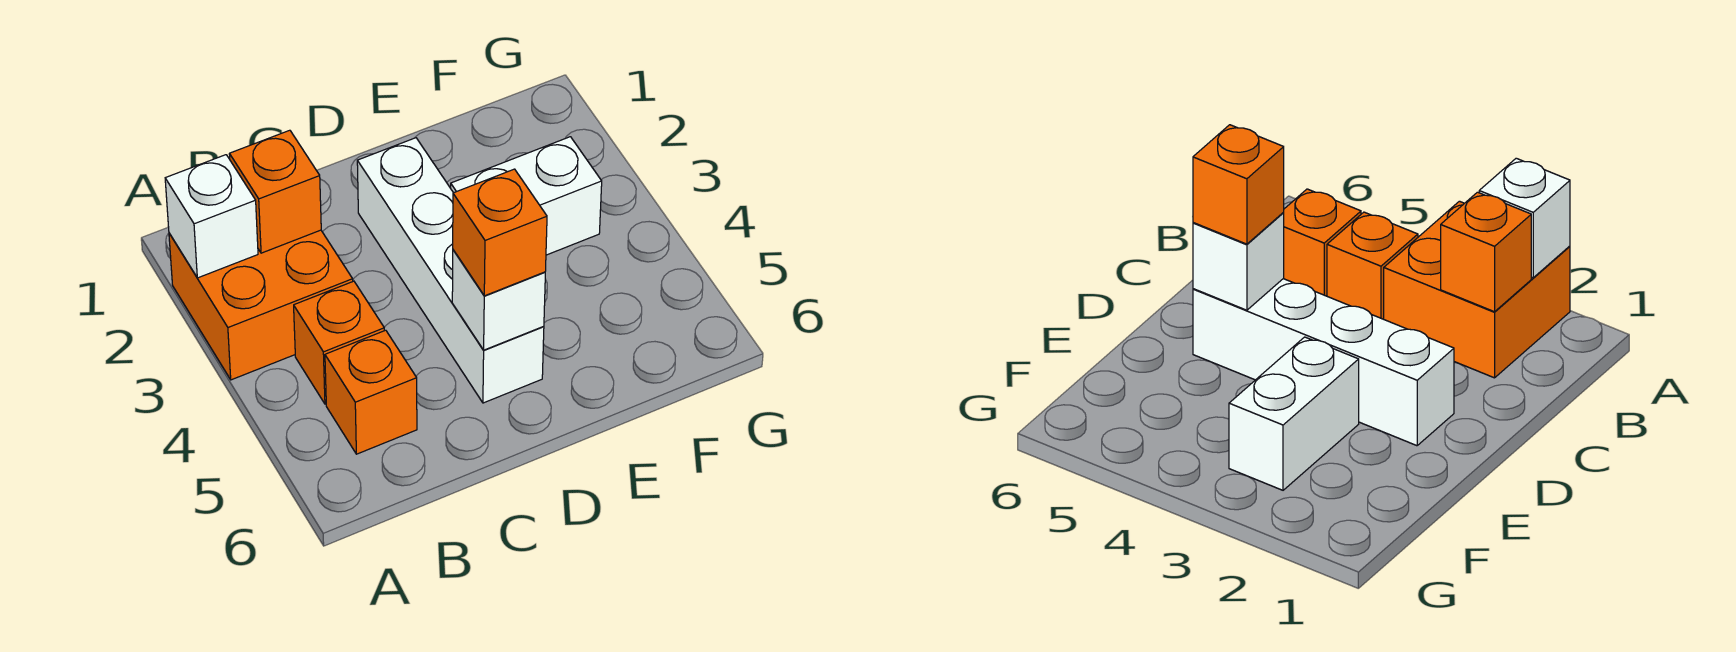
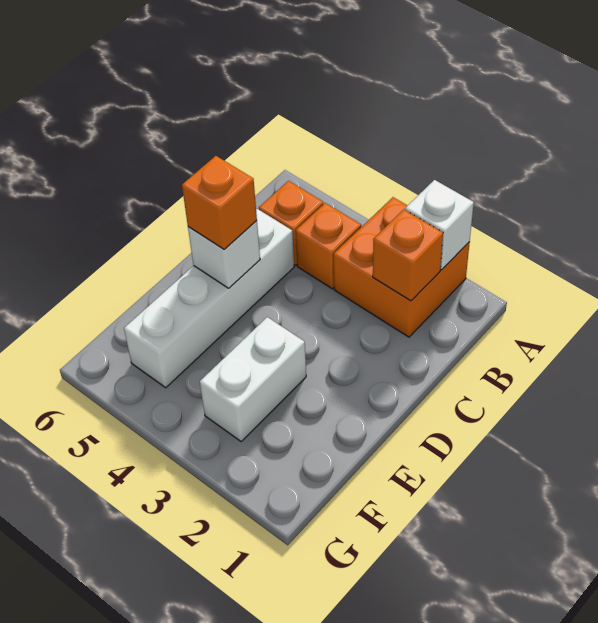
white 1x4 brick [357,138,544,403] -> white 1x4 brick turned to [124,209,294,388]

